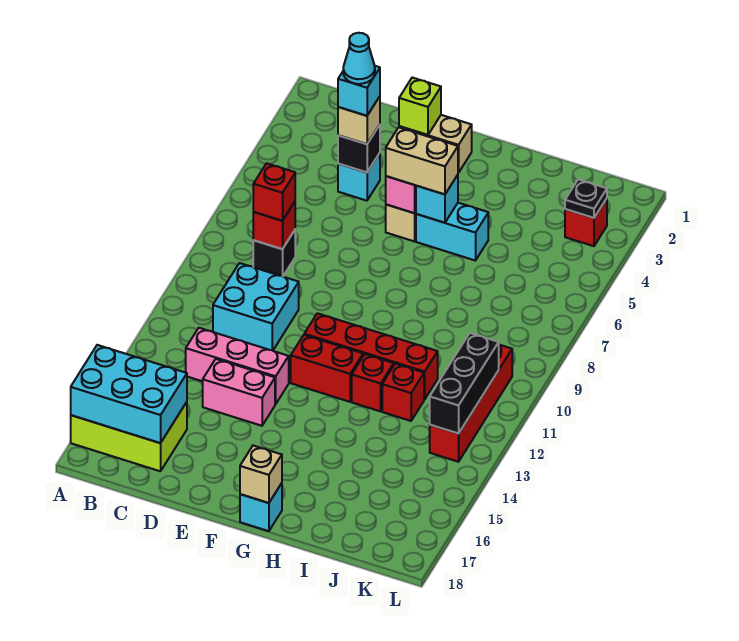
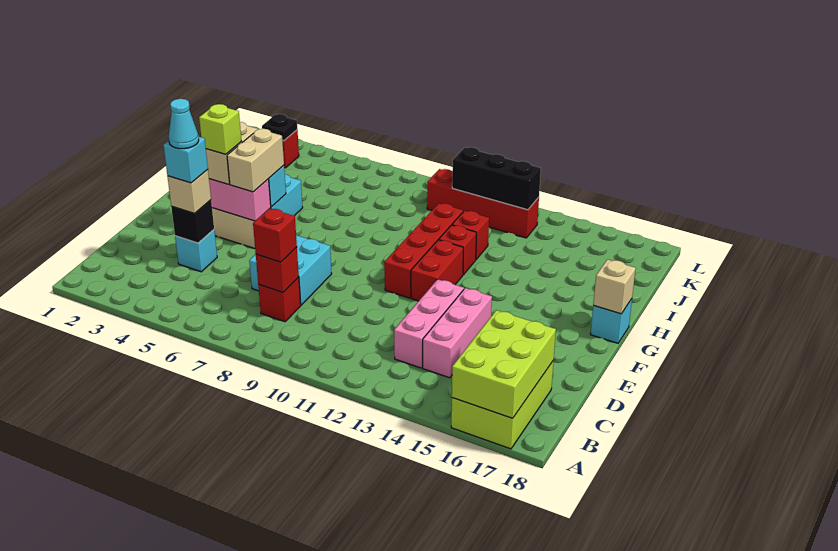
cyan 2x3 brick [71,345,187,443] -> lime 2x3 brick [452,310,556,418]
black 1x1 brick [253,230,295,276] -> red 1x1 brick [258,277,301,322]
cyan 2x2 brick [213,263,299,351] -> cyan 2x2 brick moved to [249,235,332,305]
pink 1x2 brick [203,359,275,426] -> pink 1x3 brick [423,288,492,378]

